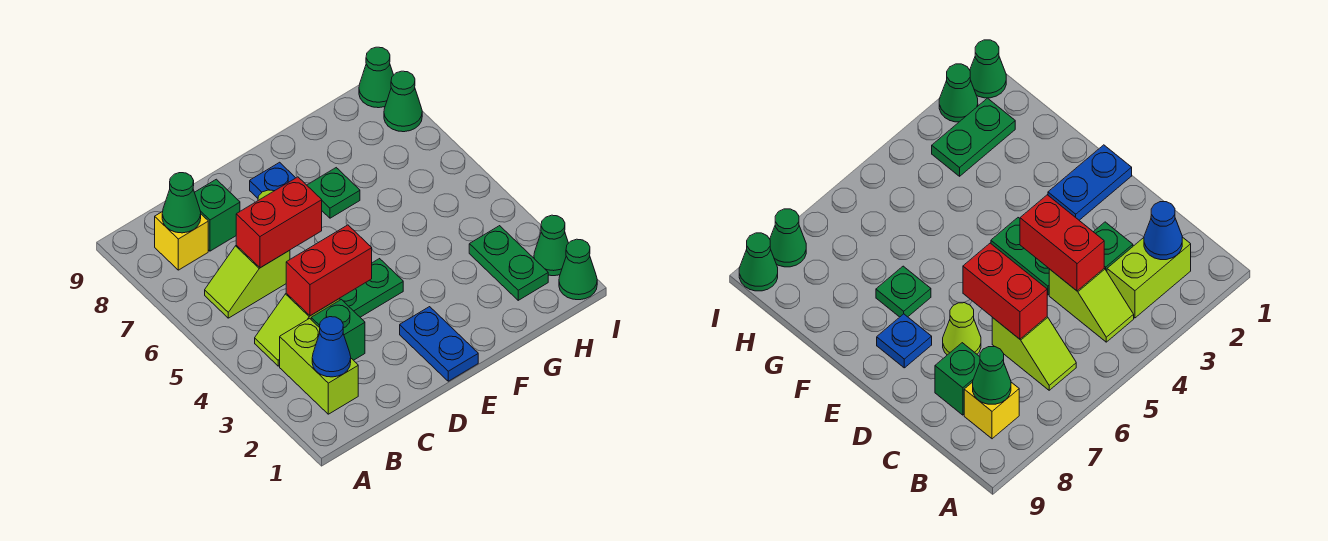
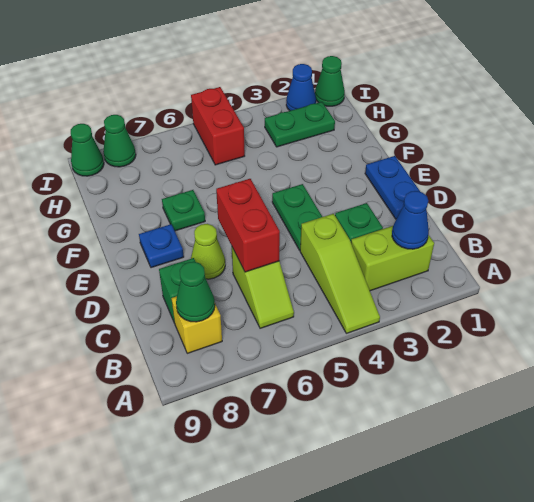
lime 1x2 slope [255,293,340,366] -> lime 1x3 slope [300,214,380,333]
red 1x2 brick [286,225,372,316] -> red 1x2 brick moved to [191,87,245,165]
blue 1x2 plate [400,307,478,381] -> blue 1x2 plate turned to [365,156,420,219]
green 1x1 cone [534,215,568,276] -> blue 1x1 cone [286,64,316,111]

